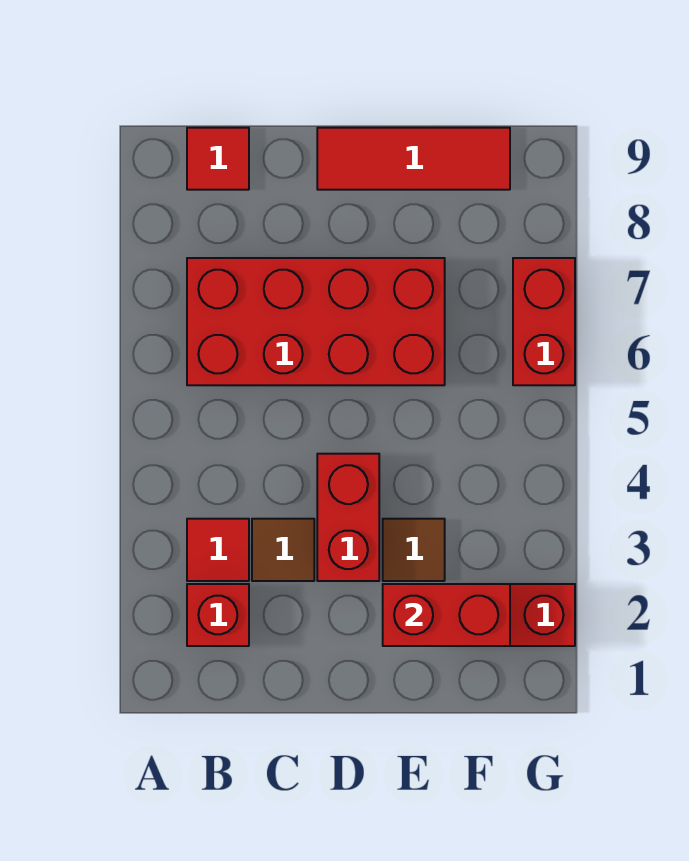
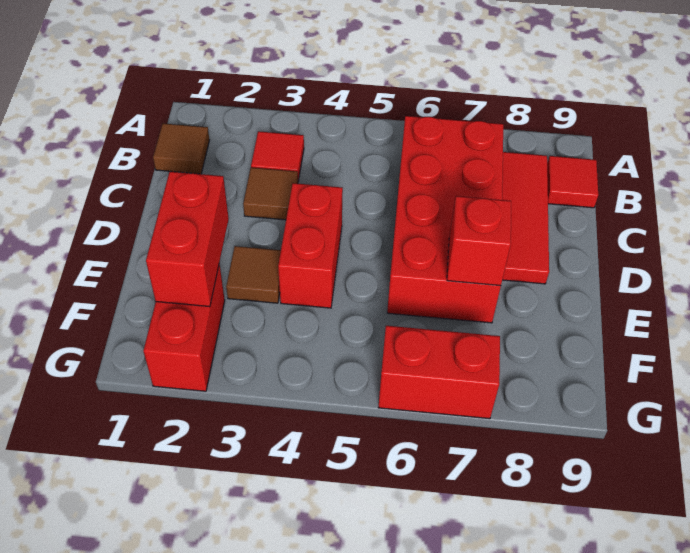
none -> brown 1x1 tile [153,123,209,174]
red 1x1 brick [187,584,249,646] -> red 1x1 brick moved to [447,196,511,286]
red 1x2 brick [317,454,379,581] -> red 1x2 brick turned to [278,183,343,308]
red 1x3 tile [317,128,510,190] -> red 1x3 tile moved to [502,152,549,284]

